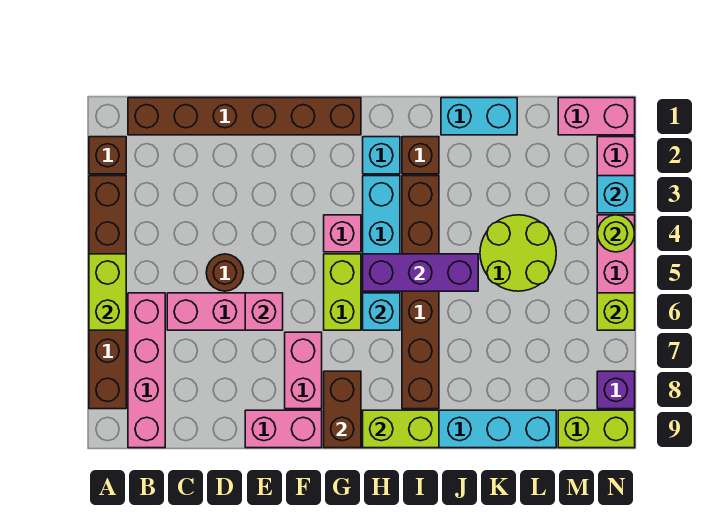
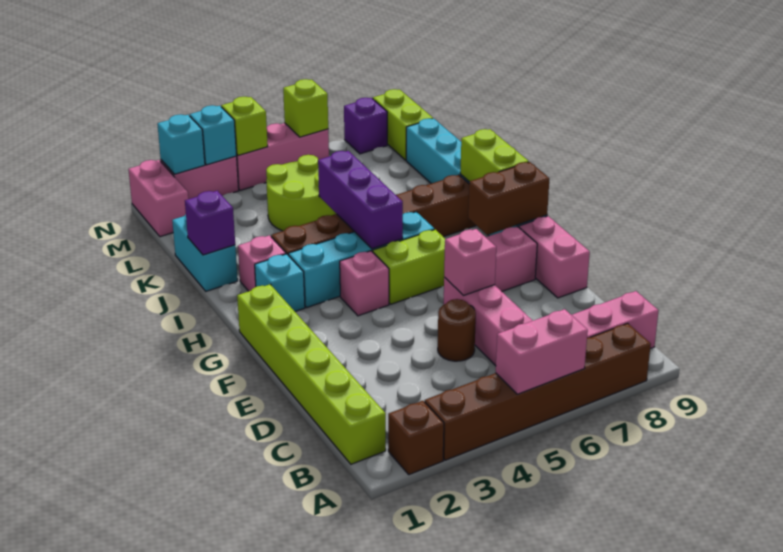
lime 1x2 brick [89,254,126,330] -> pink 1x2 brick [496,309,588,394]
brown 1x6 brick [128,98,361,135] -> lime 1x6 brick [237,284,386,464]
cyan 1x1 brick [363,293,400,330] -> cyan 1x1 brick moved to [157,114,205,174]
brown 1x1 brick [402,137,439,174] -> pink 1x1 brick [238,235,286,291]
none -> purple 1x1 brick [185,191,235,255]
lime 1x1 round brick [597,215,635,252] -> lime 1x1 brick [221,97,268,156]

